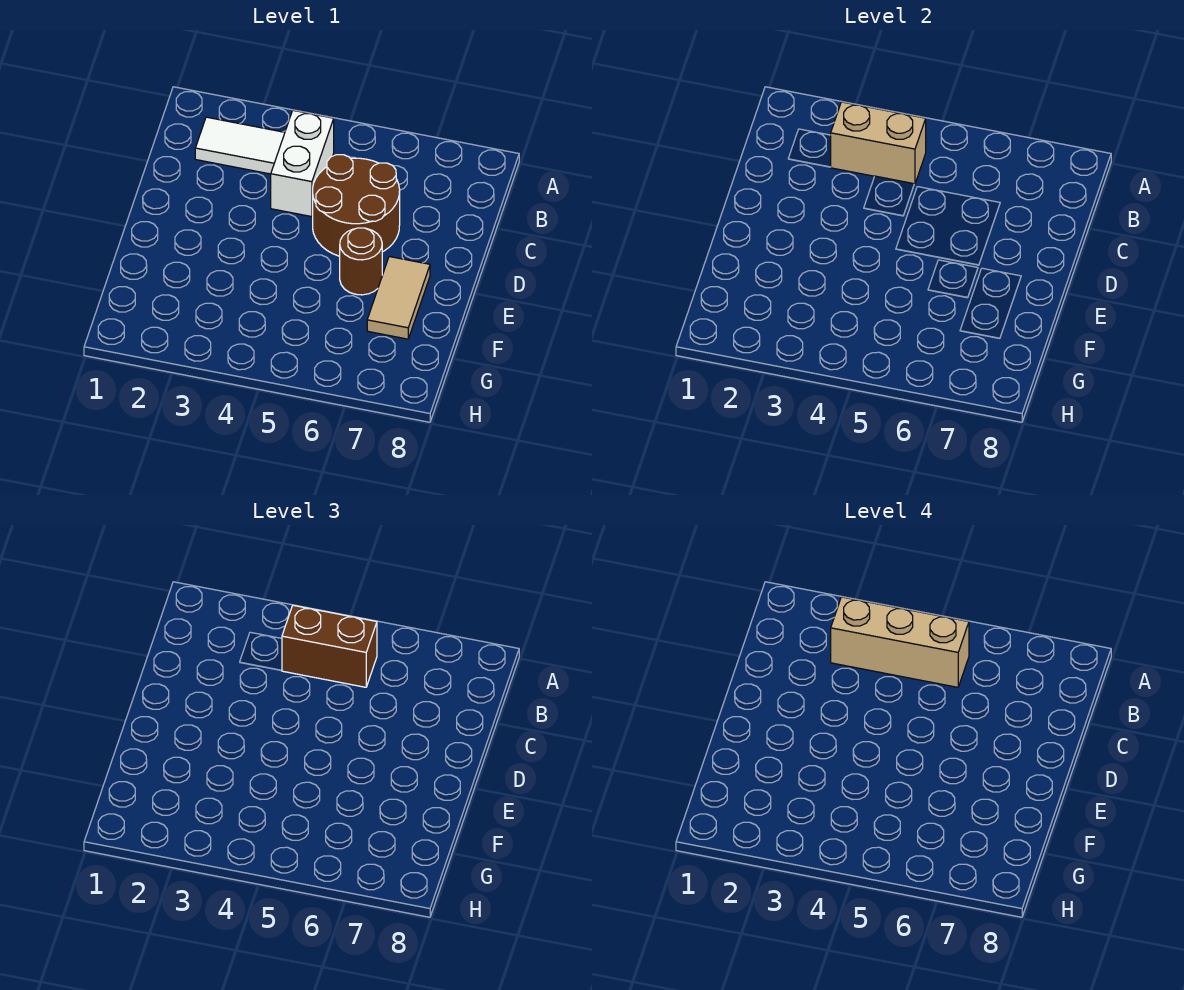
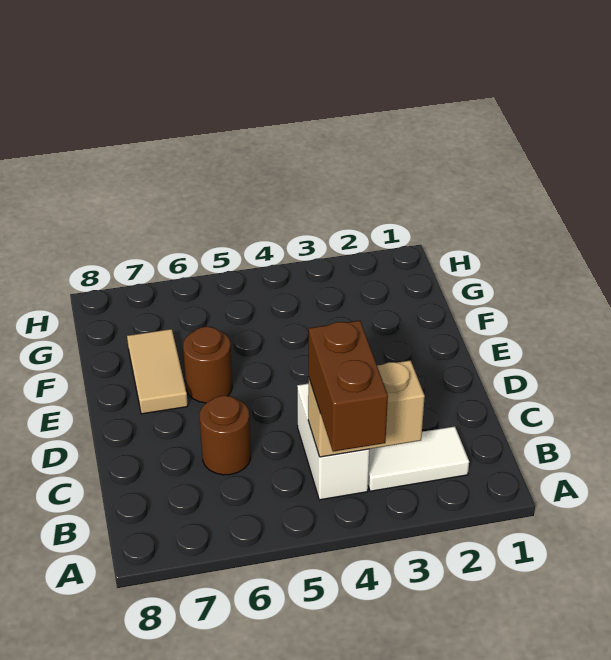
tan 1x3 brick [831,597,969,687] -> none
brown 1x2 brick [282,605,377,687] -> brown 1x2 brick turned to [309,321,388,452]
brown 2x2 round brick [313,155,400,256] -> brown 1x1 round brick [200,396,251,475]

